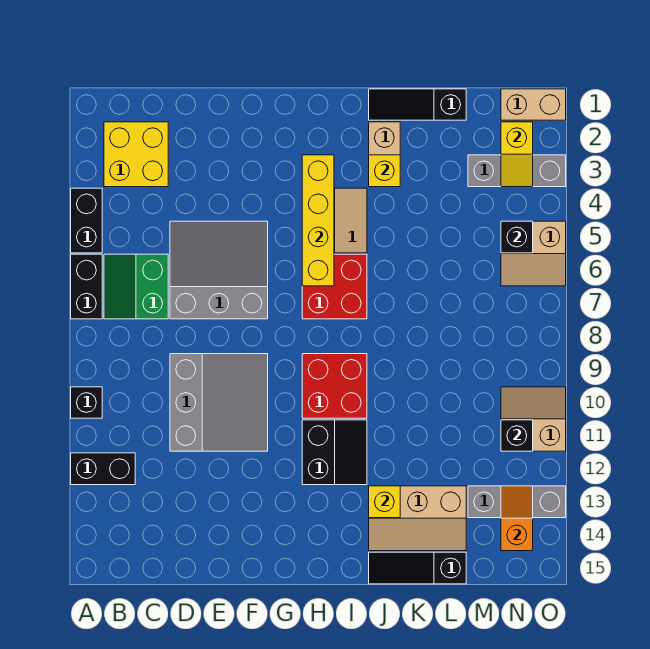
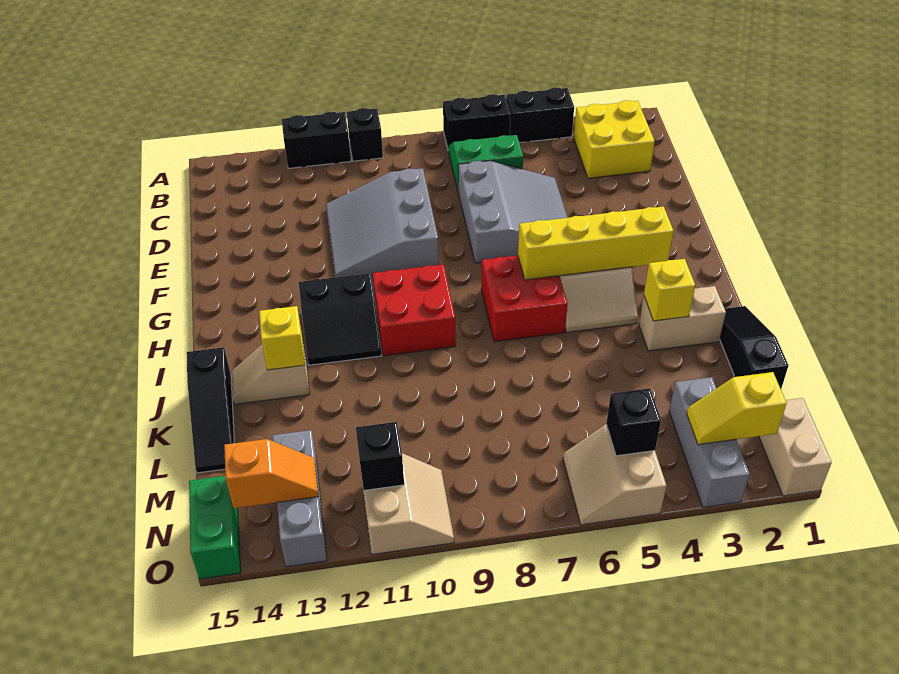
black 1x2 brick [71,453,135,485] -> black 1x2 brick turned to [282,112,351,168]
grey 3x3 slope [170,354,268,451] -> grey 3x3 slope turned to [326,168,439,277]
tan 2x3 slope [369,486,466,551] -> tan 1x2 slope [232,339,310,404]
black 1x3 slope [369,552,466,584] -> black 1x3 slope turned to [187,347,234,473]
none -> green 1x2 brick [189,476,241,579]

